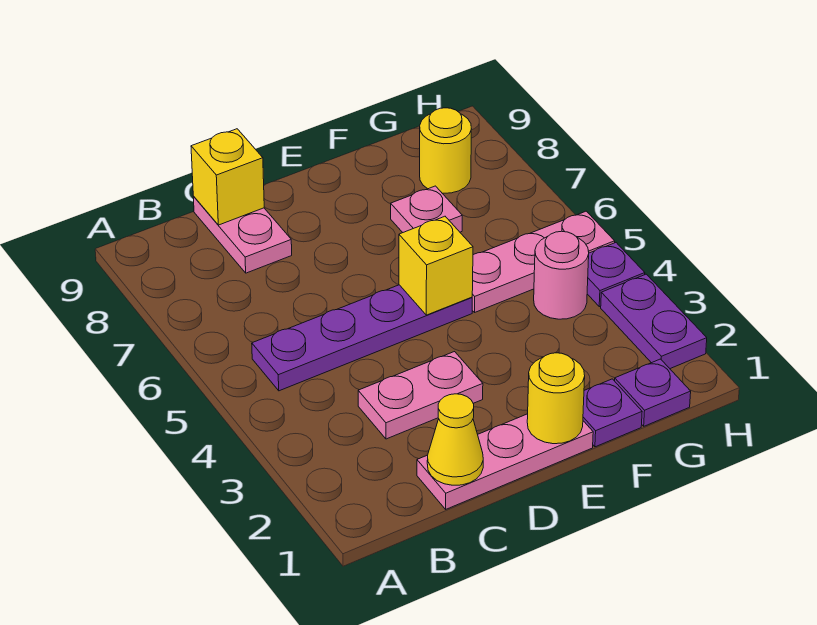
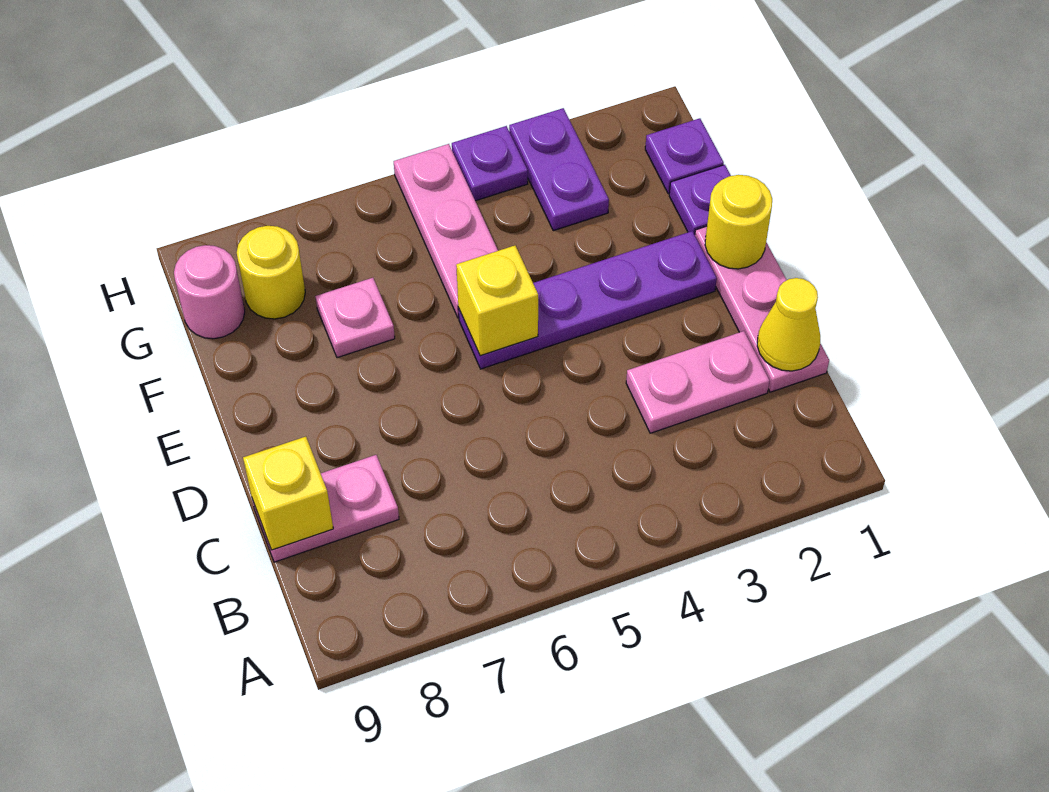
purple 1x4 plate [252,285,472,391] -> purple 1x4 plate turned to [458,231,717,369]
pink 1x2 plate [358,352,483,439] -> pink 1x2 plate turned to [626,331,770,433]
pink 1x1 round brick [534,231,589,319] -> pink 1x1 round brick moved to [174,245,245,339]
purple 1x2 plate [601,274,707,369] -> purple 1x2 plate turned to [509,108,609,231]

